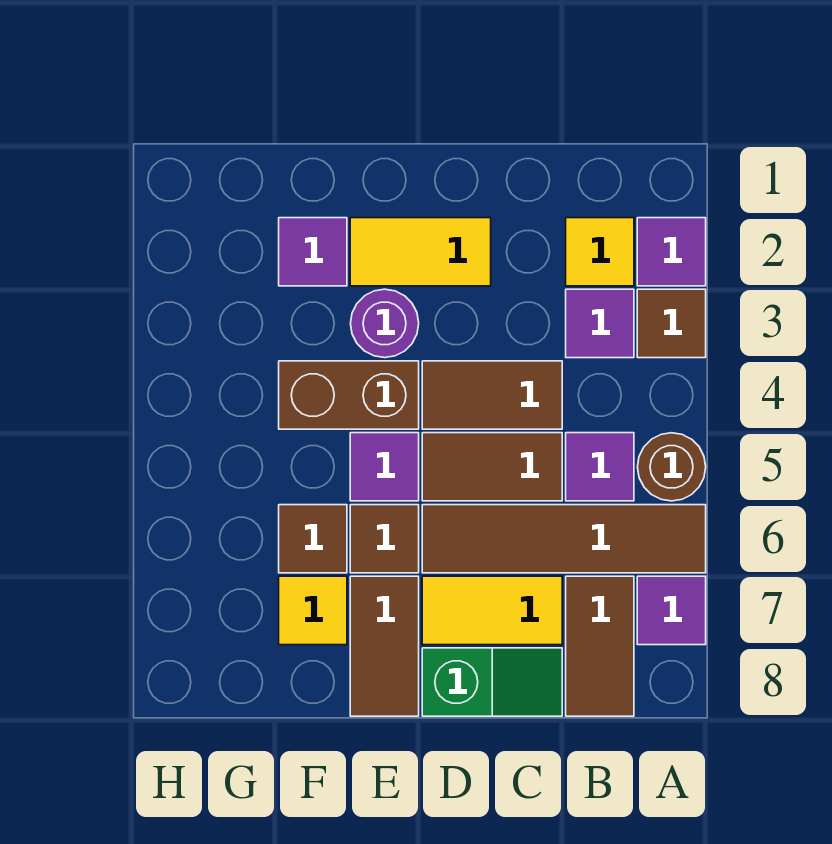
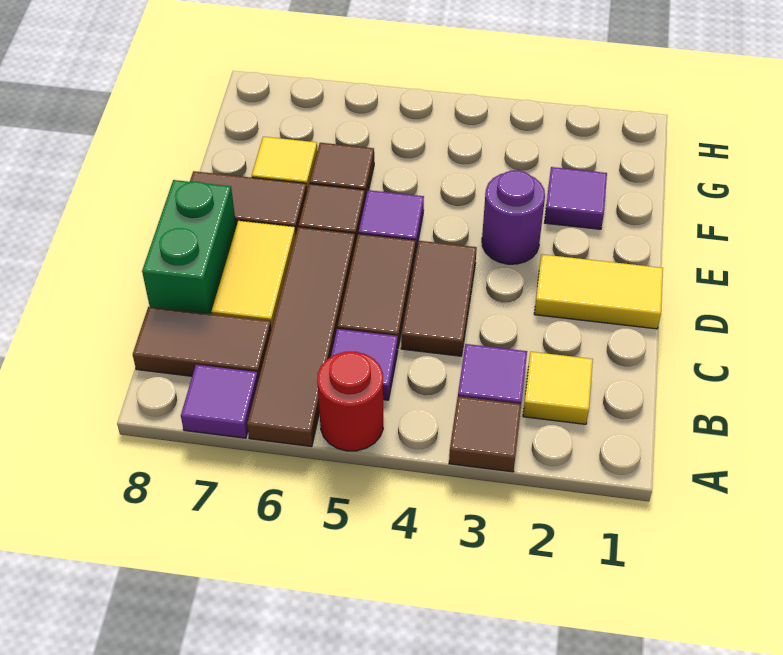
purple 1x1 tile [637,218,706,286] -> none
brown 1x1 round brick [638,433,706,501] -> red 1x1 round brick [317,352,383,451]
green 1x2 slope [422,648,562,716] -> green 1x2 brick [142,180,236,314]
yellow 1x2 tile [350,218,491,286] -> yellow 1x2 tile turned to [534,254,663,329]
brown 1x2 brick [279,361,419,429] -> none

